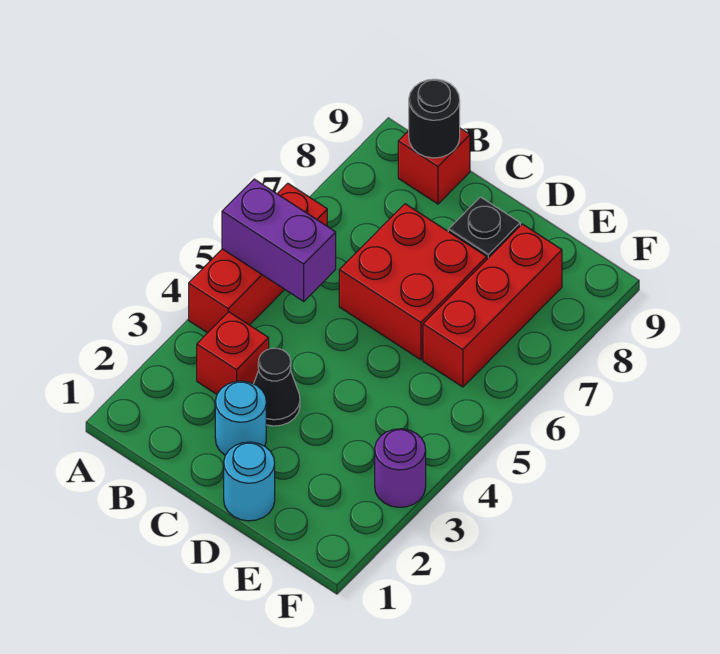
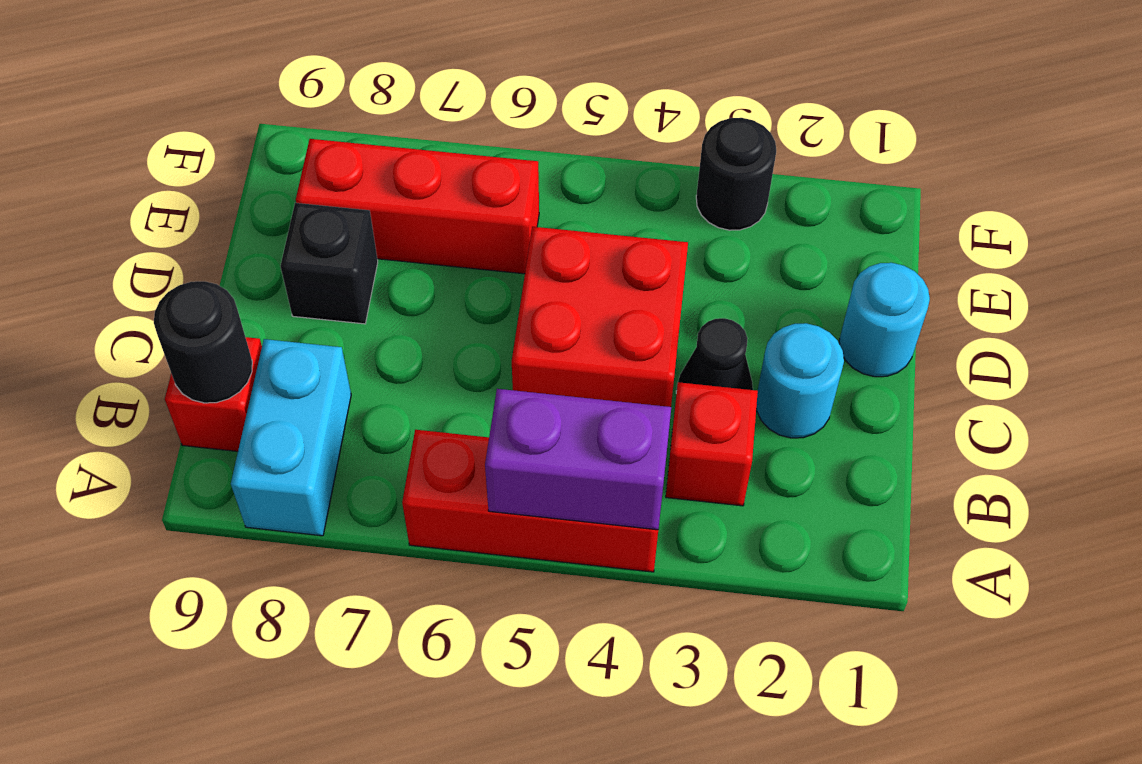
purple 1x2 brick [222,179,336,301] -> purple 1x2 brick turned to [485,389,671,530]
none -> cyan 1x2 brick [231,339,351,536]
red 2x2 brick [339,204,487,360] -> red 2x2 brick moved to [512,227,688,407]
purple 1x1 round brick [375,429,426,507] -> black 1x1 round brick [696,118,776,230]

